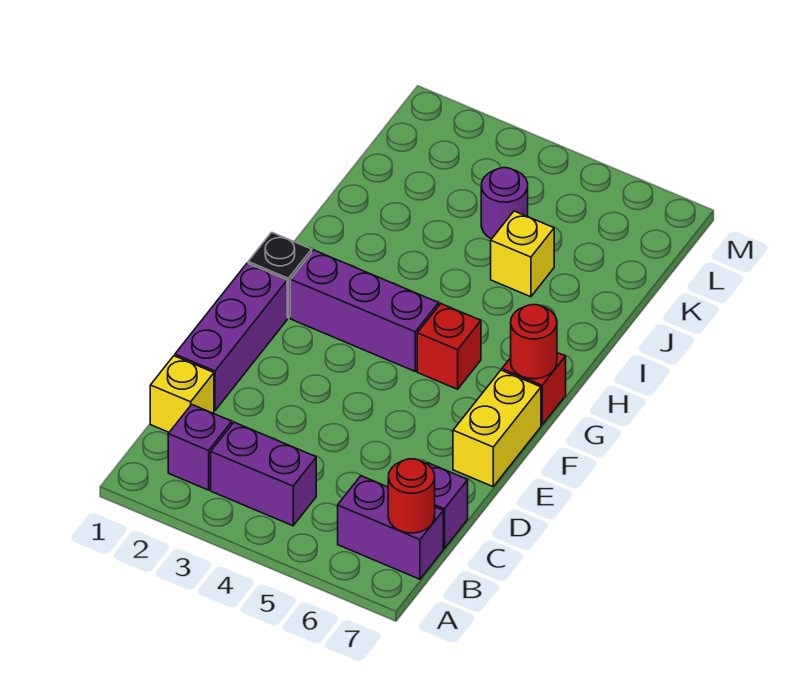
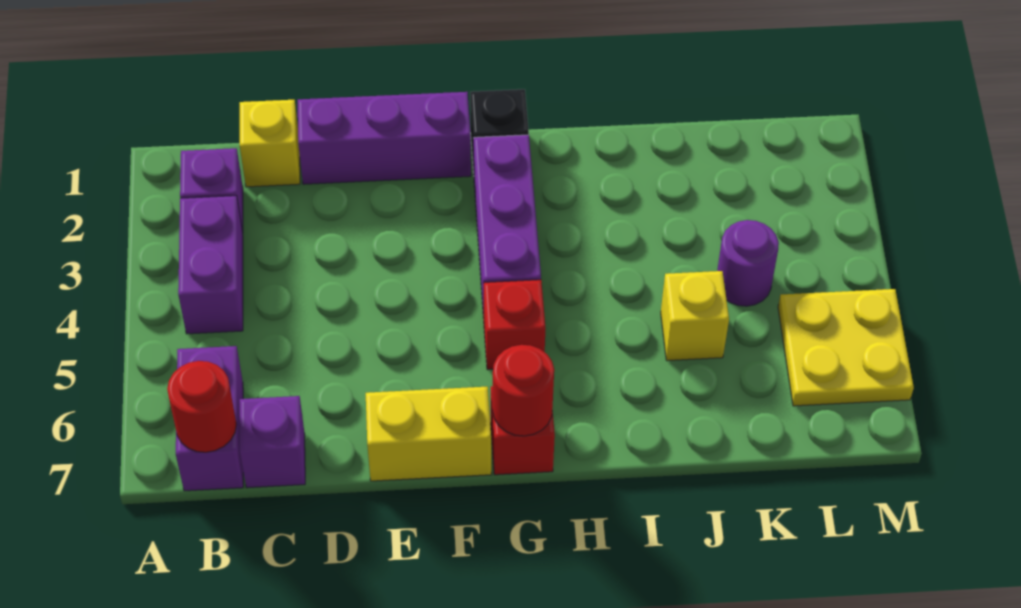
none -> yellow 2x2 plate [778,289,914,406]

